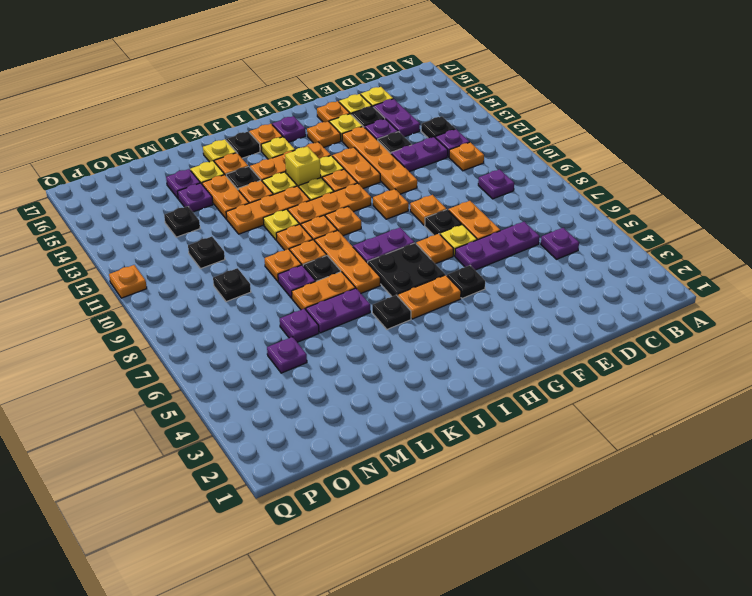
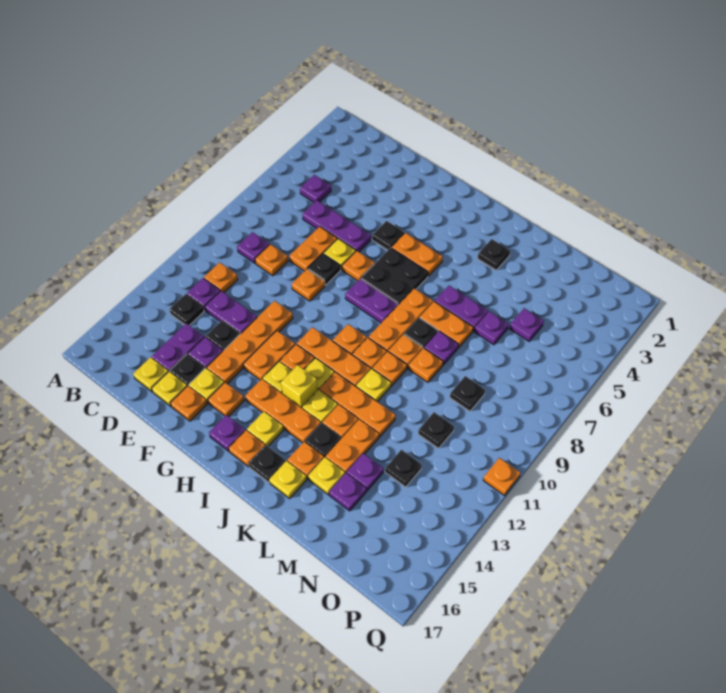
orange 1x1 plate [373,189,409,219] -> orange 1x1 plate moved to [255,244,288,276]
black 1x1 plate [372,295,411,329] -> black 1x1 plate moved to [477,239,510,270]

